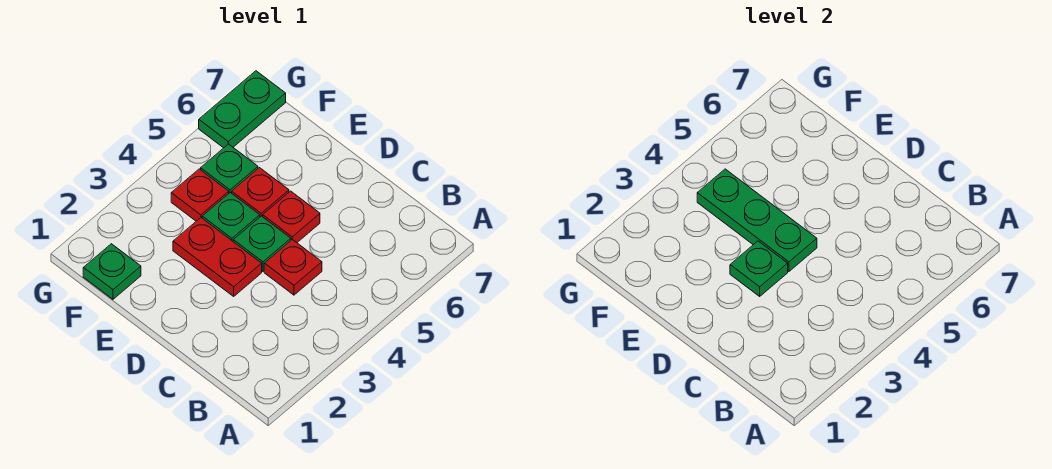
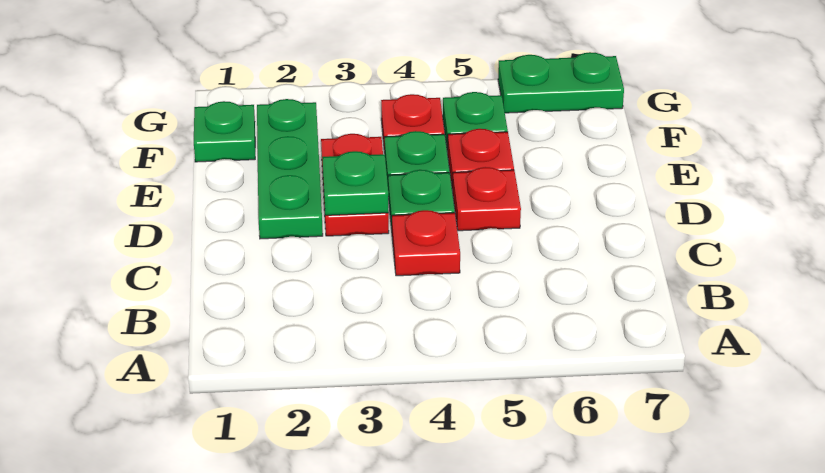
green 1x3 plate [697,169,817,271] -> green 1x3 plate moved to [257,99,323,239]

